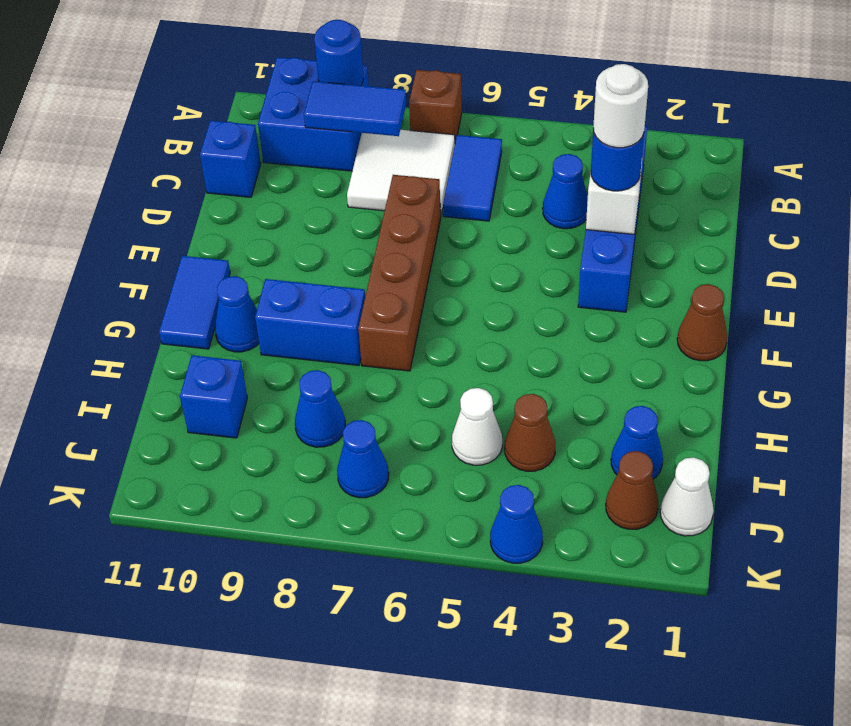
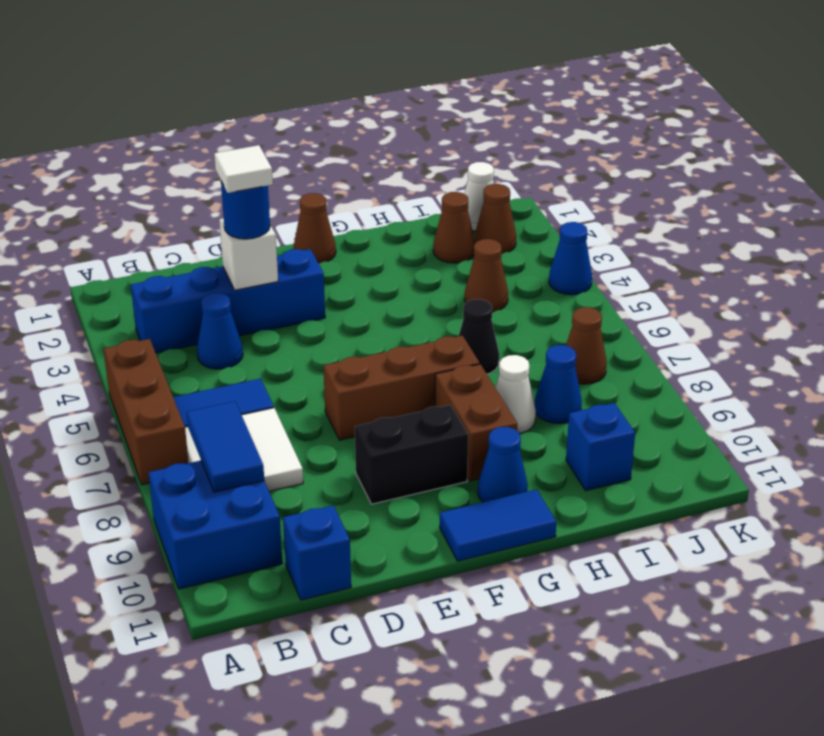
brown 1x1 brick [409,70,462,142] -> brown 1x3 brick [104,339,189,485]
blue 1x1 round brick [314,20,363,86] -> none
white 1x1 round brick [593,64,648,148] -> white 1x1 tile [214,145,273,193]
brown 1x4 brick [358,175,441,371] -> brown 1x3 brick [323,336,480,440]
none -> black 1x2 brick [355,405,468,504]
blue 1x2 brick [255,279,365,365] -> brown 1x2 brick [435,364,517,481]
none -> black 1x1 cone [459,299,499,374]
blue 1x1 cone [611,406,663,479] -> brown 1x1 cone [433,192,475,263]
white 1x1 cone [452,388,502,465] -> white 1x1 cone moved to [495,355,536,433]
blue 1x1 cone [337,420,389,498] -> brown 1x1 cone [566,307,607,384]

